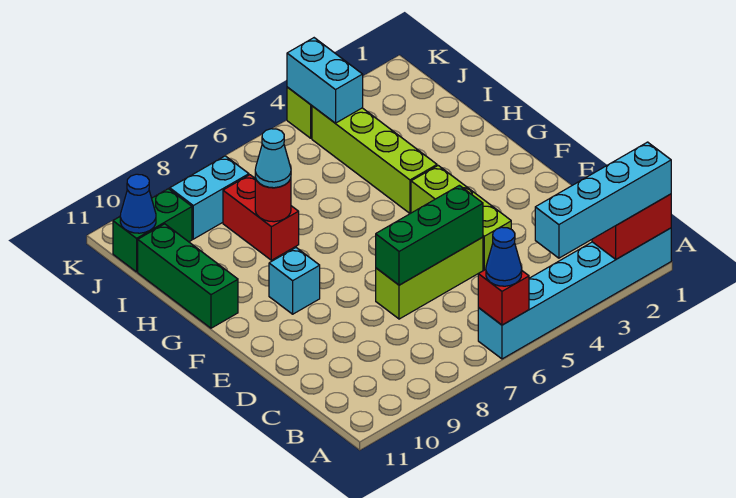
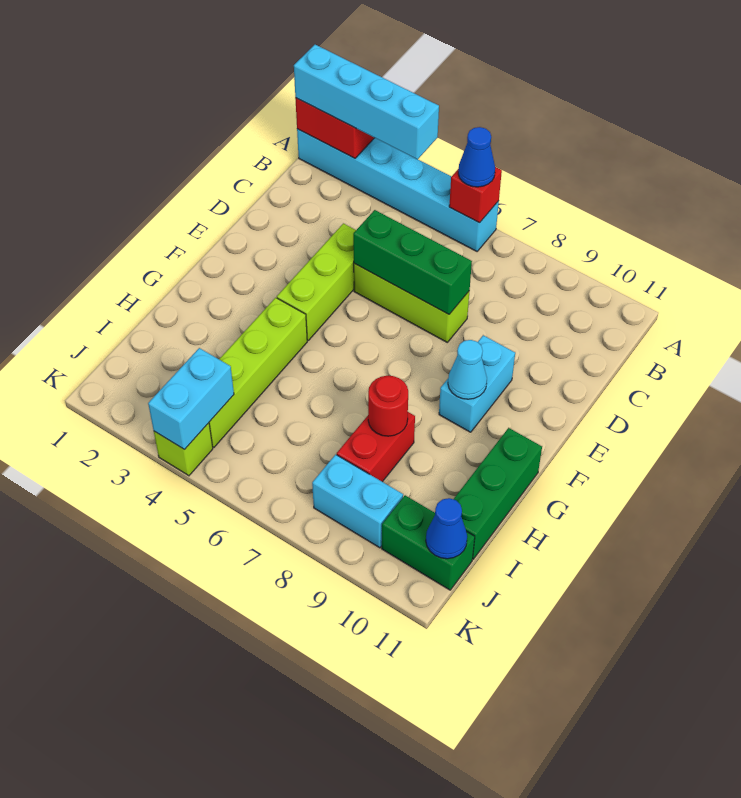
cyan 1x1 brick [269,248,320,314] -> cyan 1x2 brick [439,335,515,432]
cyan 1x1 cone [255,129,291,188] -> cyan 1x1 cone moved to [448,340,487,399]

